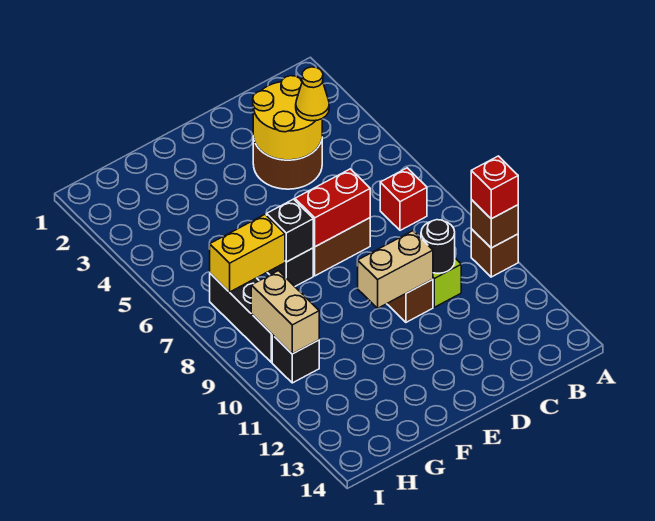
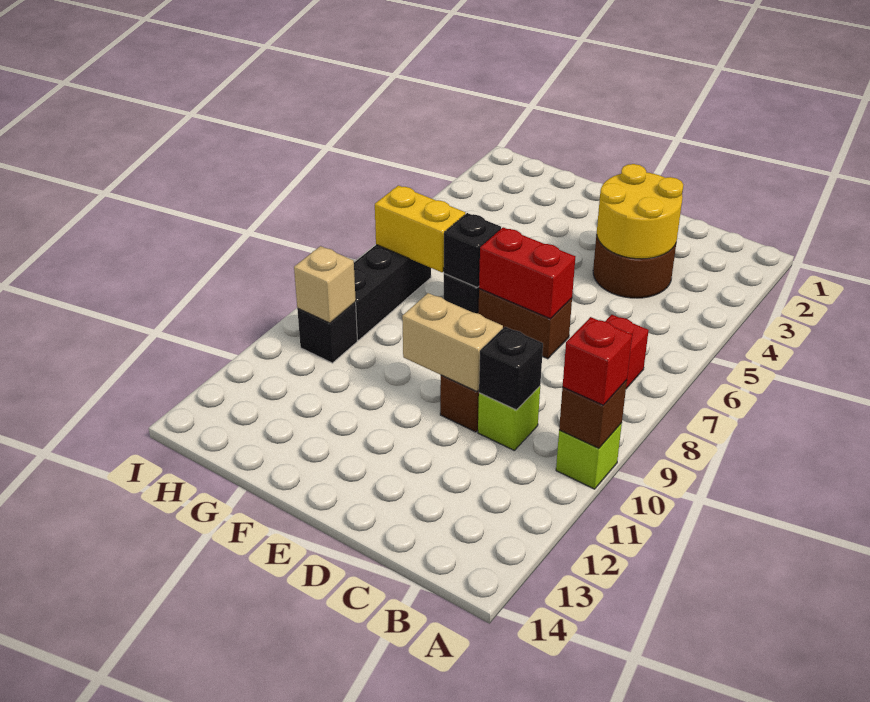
brown 1x1 brick [471,229,518,277] -> lime 1x1 brick [556,423,622,489]
yellow 1x1 cone [296,67,329,121] -> none
black 1x1 round brick [421,220,455,273] -> black 1x1 brick [479,327,543,410]
tan 1x2 brick [251,271,319,354] -> tan 1x1 brick [294,246,356,323]

